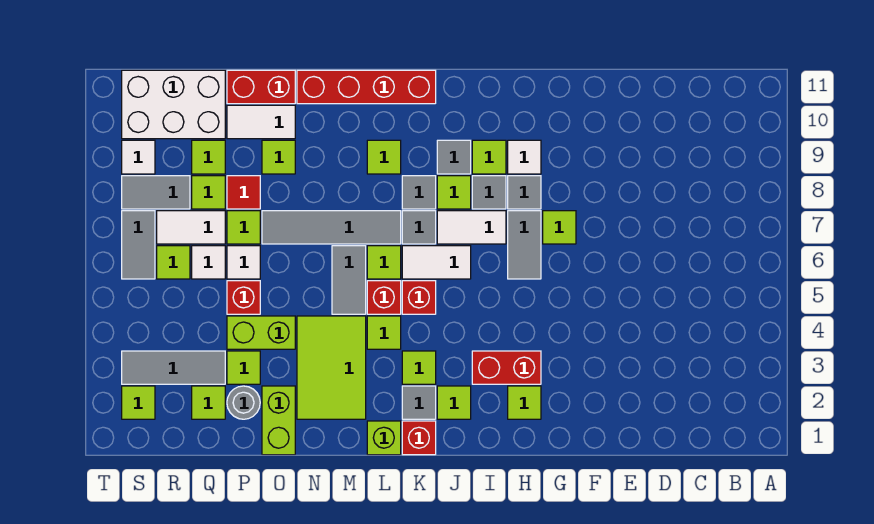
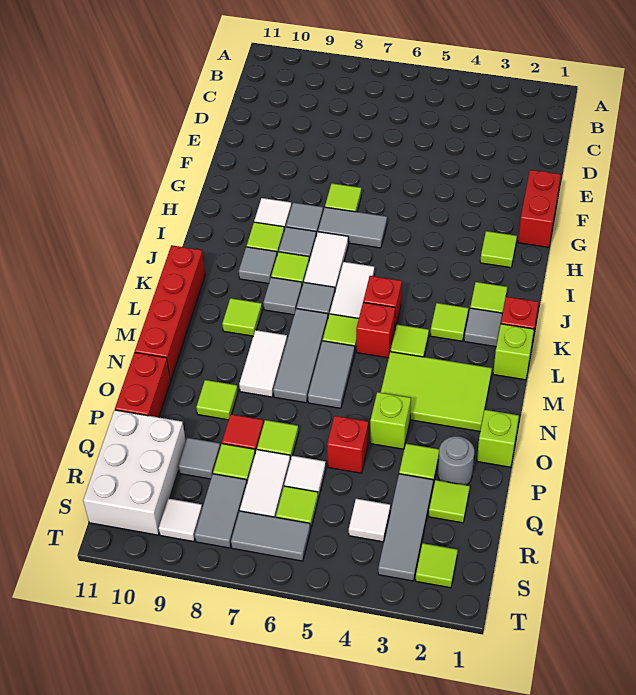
red 1x2 brick [472,351,541,384] -> red 1x2 brick moved to [518,170,561,247]
grey 1x4 tile [262,211,401,244] -> grey 1x3 tile [273,309,328,403]
grey 1x2 tile [332,246,366,314] -> grey 1x2 tile turned to [308,341,355,408]
lime 1x2 brick [262,386,295,455] -> lime 1x1 brick [477,410,519,467]
lime 1x2 brick [227,316,295,349] -> lime 1x1 brick [370,392,411,449]
white 1x2 tile [227,105,295,139] -> white 1x2 tile moved to [239,330,287,397]
white 1x1 tile [227,246,260,279] -> white 1x1 tile moved to [349,499,390,542]
lime 1x1 tile [192,140,225,174] -> grey 1x1 tile [178,438,220,479]

